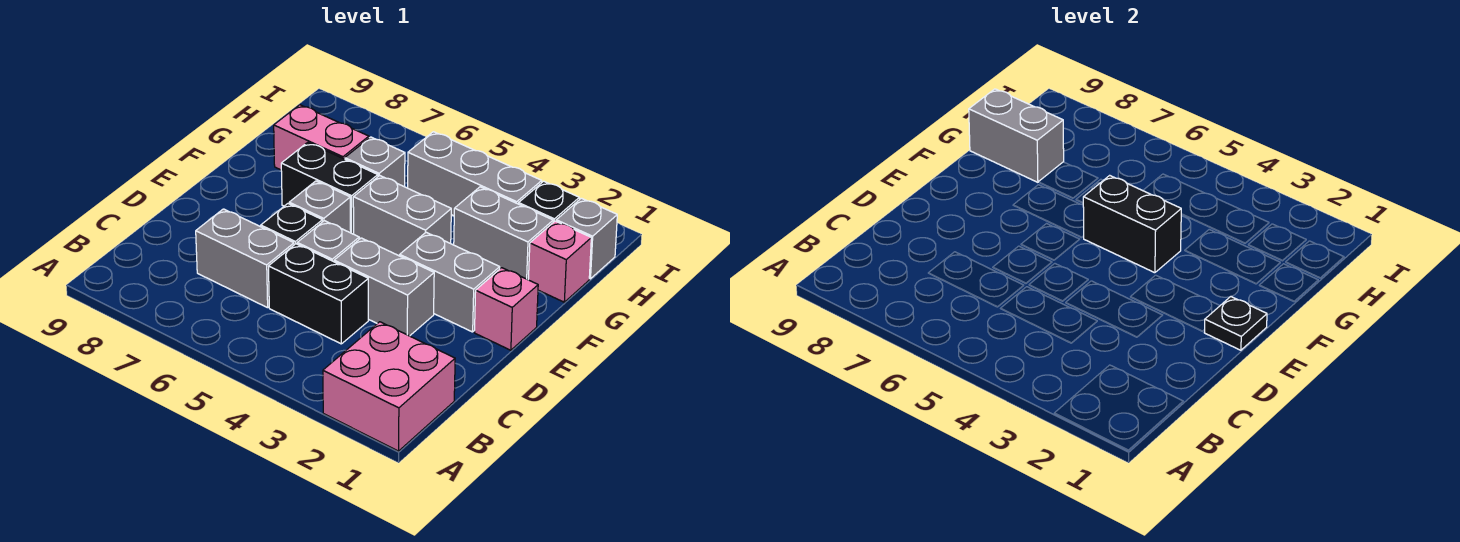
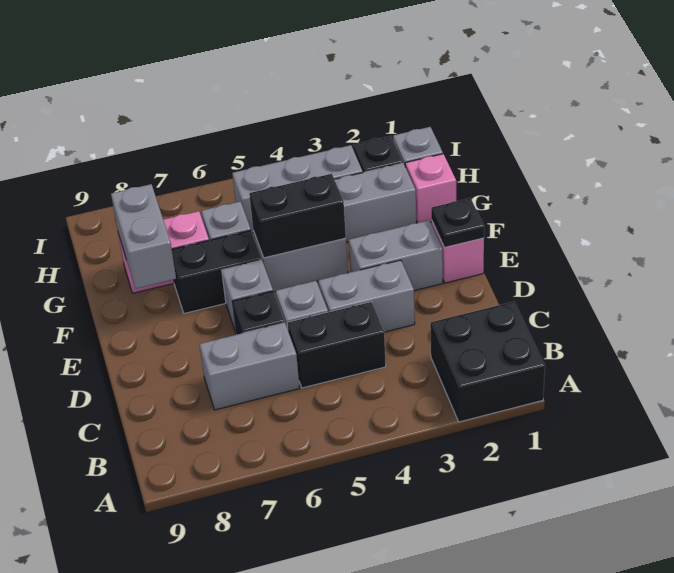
pink 2x2 brick [323,322,455,451] -> black 2x2 brick [430,302,545,422]
grey 1x2 brick [969,89,1064,182] -> grey 1x2 brick turned to [111,184,176,289]

